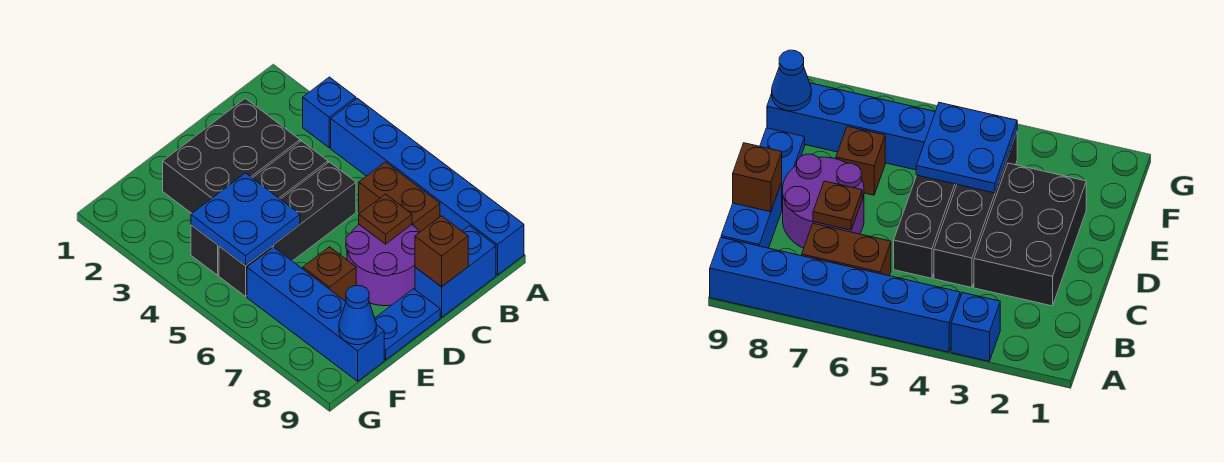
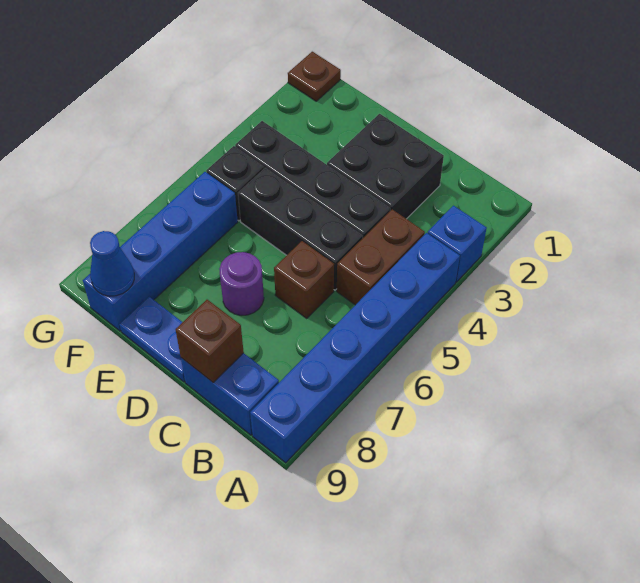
brown 1x2 brick [359,162,440,232] -> brown 1x2 brick moved to [337,210,425,305]
black 2x3 brick [163,98,300,213] -> black 2x2 brick [327,114,444,219]
purple 2x2 round brick [346,225,419,306] -> purple 1x1 round brick [219,252,264,315]
brown 1x1 plate [359,194,412,244] -> brown 1x1 plate moved to [288,52,341,101]
blue 2x2 plate [191,173,300,266] -> none
brown 1x1 brick [303,247,356,301] -> brown 1x1 brick moved to [274,241,334,318]

